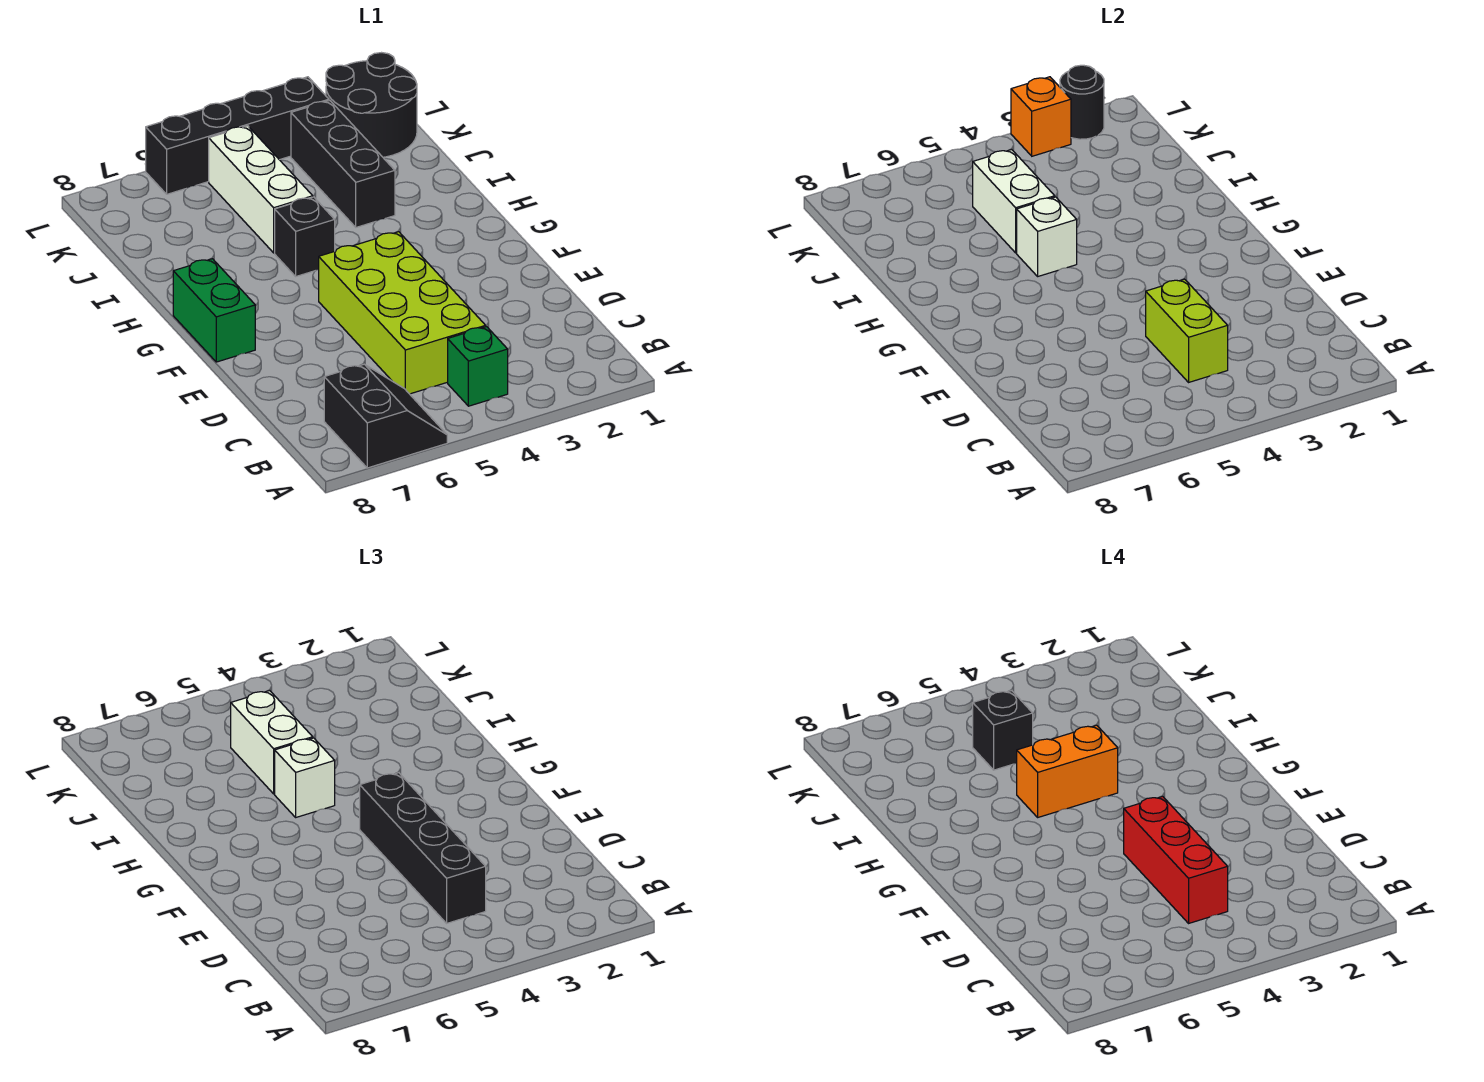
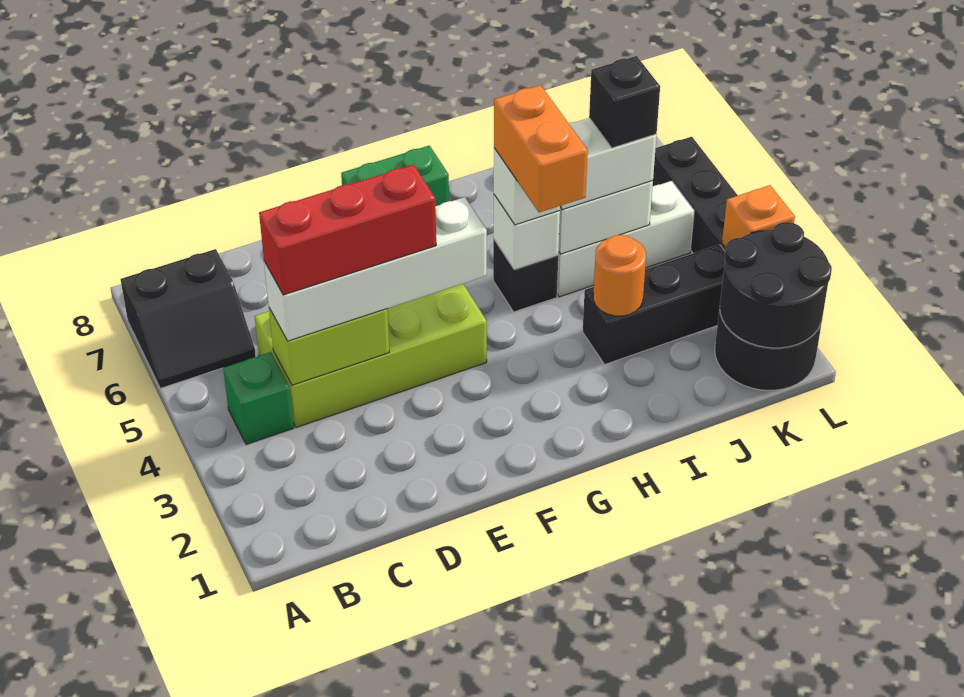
black 1x4 brick [360,773,486,923] -> white 1x4 brick [264,197,487,341]
none -> orange 1x1 round brick [593,235,646,316]
black 1x1 round brick [1060,65,1104,139] -> black 2x2 round brick [720,222,832,348]

